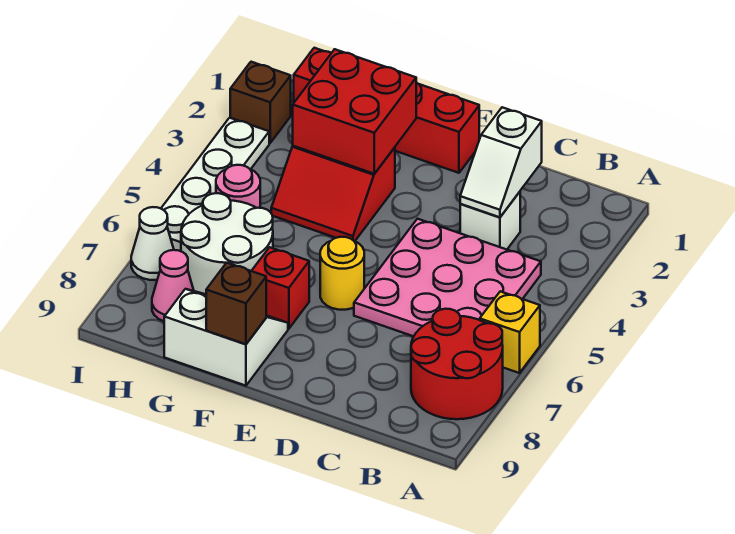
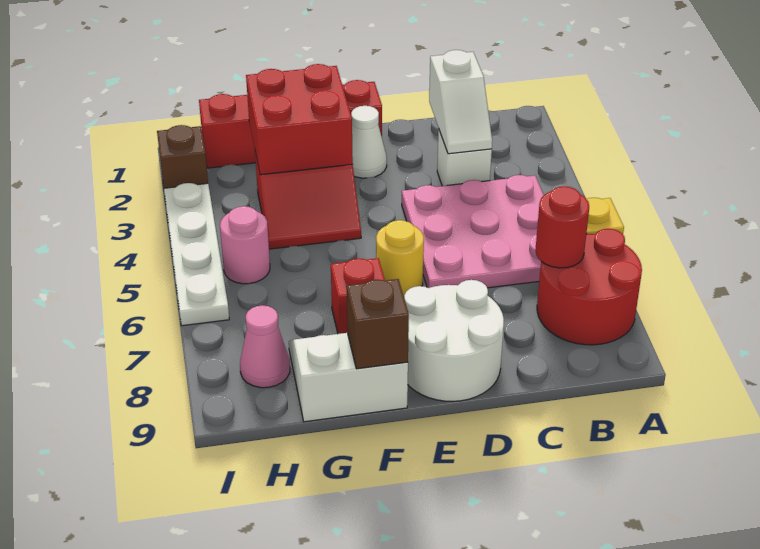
none -> red 1x1 round brick [535,186,589,268]
white 2x2 round brick [181,193,273,294] -> white 2x2 round brick moved to [404,280,504,401]
white 1x1 cone [131,207,174,280] -> white 1x1 cone moved to [351,106,387,178]

